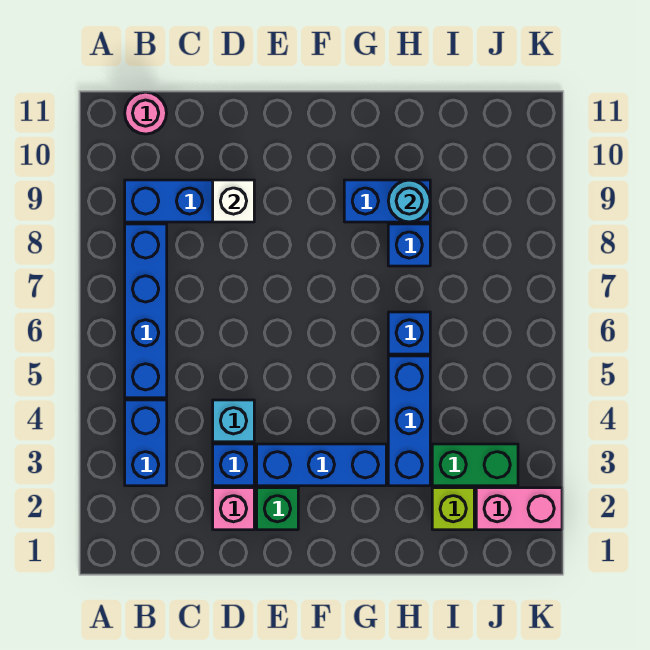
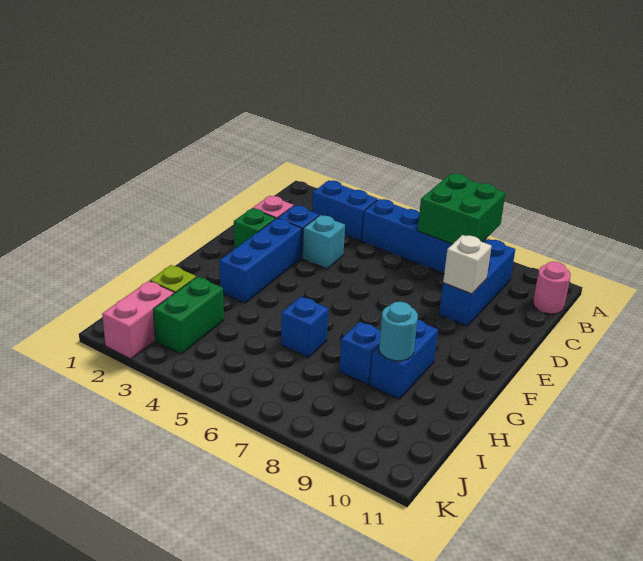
none -> green 2x2 brick [418,174,505,244]
blue 1x3 brick [388,356,430,486] -> none

